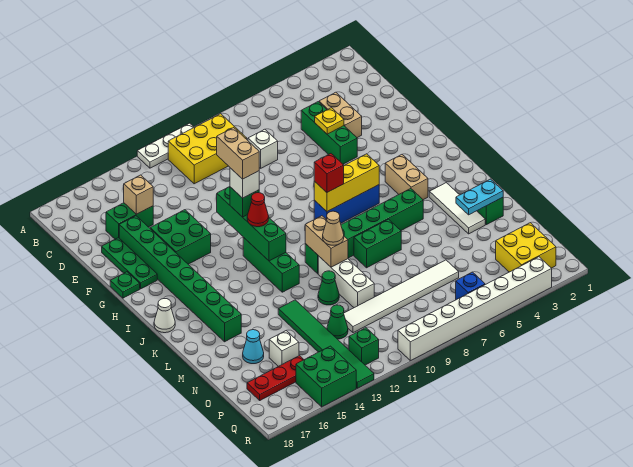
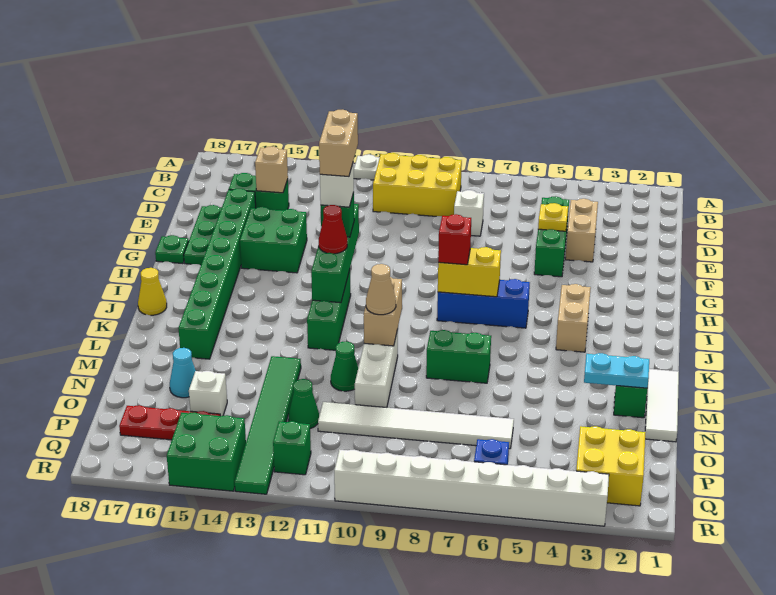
yellow 1x3 brick [314,154,379,211] -> yellow 1x2 brick [438,247,501,297]
white 1x1 cone [154,299,175,333] -> yellow 1x1 cone [138,268,167,315]
white 1x3 tile [429,183,485,234] -> white 1x3 tile moved to [645,369,679,442]
green 1x6 brick [305,189,423,274] -> none

